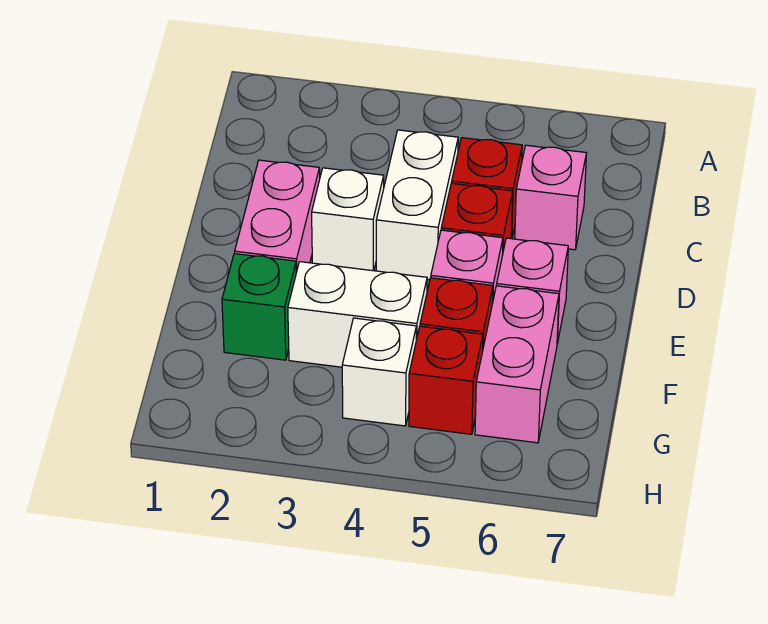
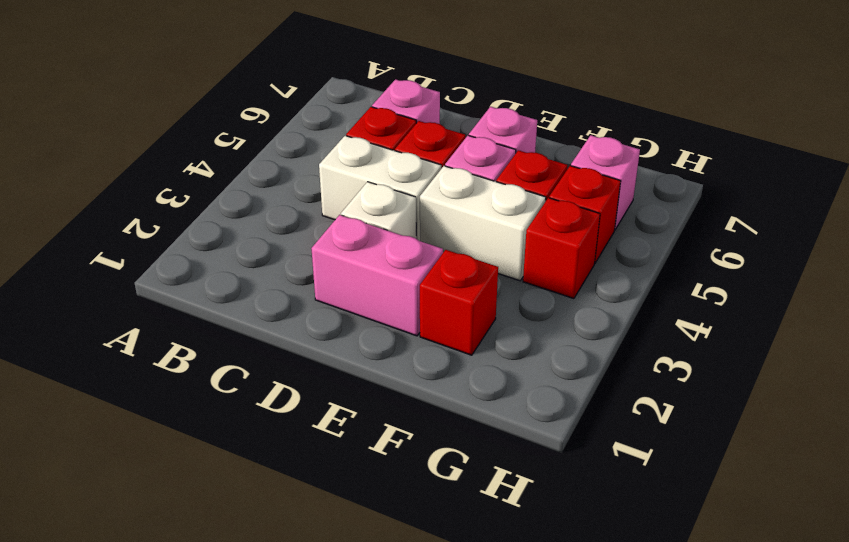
green 1x1 brick [222,254,296,360] -> red 1x1 brick [420,250,498,355]
white 1x2 brick [288,262,427,367] -> white 1x2 brick turned to [420,166,546,281]
pink 1x2 brick [475,286,559,443] -> pink 1x1 brick [571,135,640,230]
white 1x1 brick [342,318,416,426] -> red 1x1 brick [523,198,600,299]

